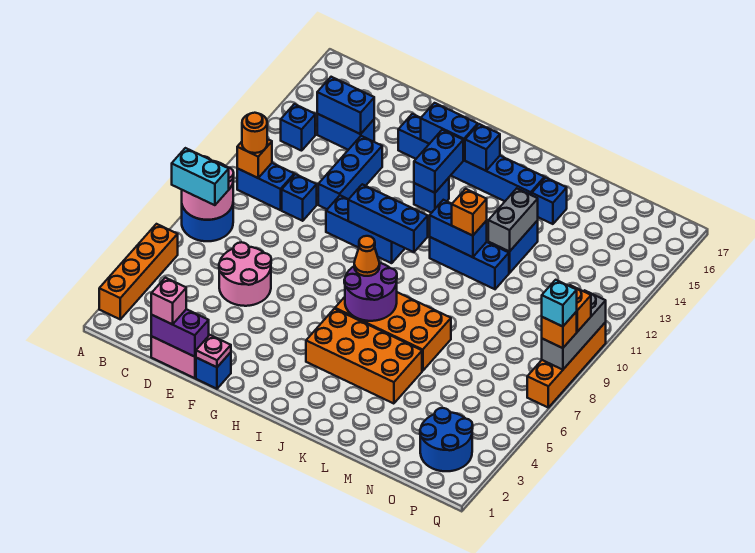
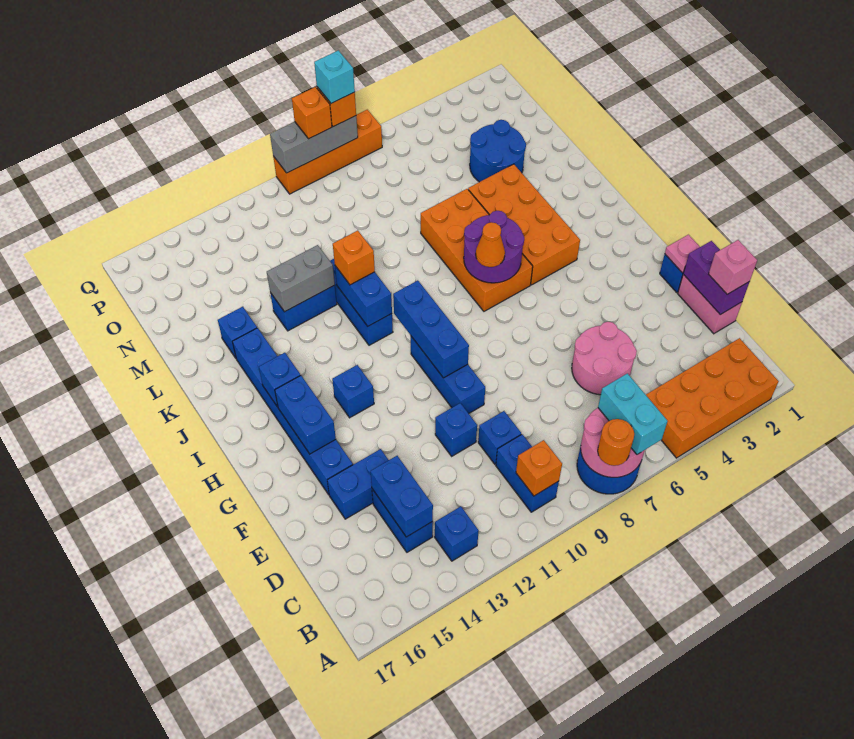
orange 1x4 brick [99,224,178,319] -> orange 2x4 brick [646,338,779,458]
orange 1x1 round brick [242,113,267,153] -> orange 1x1 round brick moved to [598,419,634,466]
blue 1x3 brick [318,136,382,209] -> blue 1x1 brick [435,403,477,456]
blue 1x2 brick [414,130,463,193] -> blue 1x2 brick moved to [327,449,388,519]
blue 2x2 round brick [420,408,473,471] -> blue 2x2 round brick moved to [470,120,526,182]

